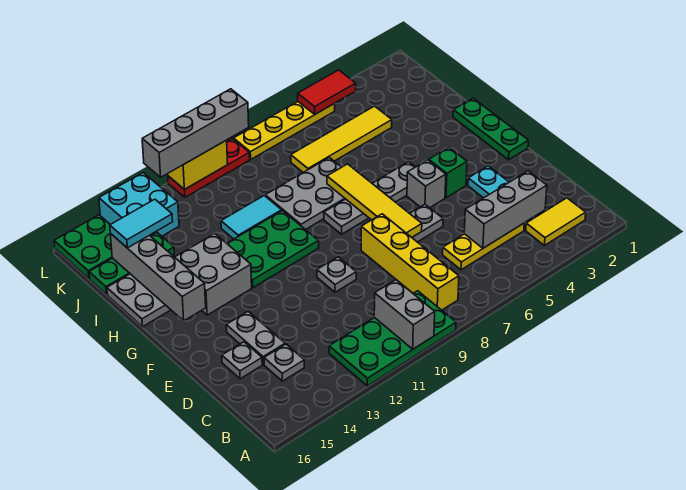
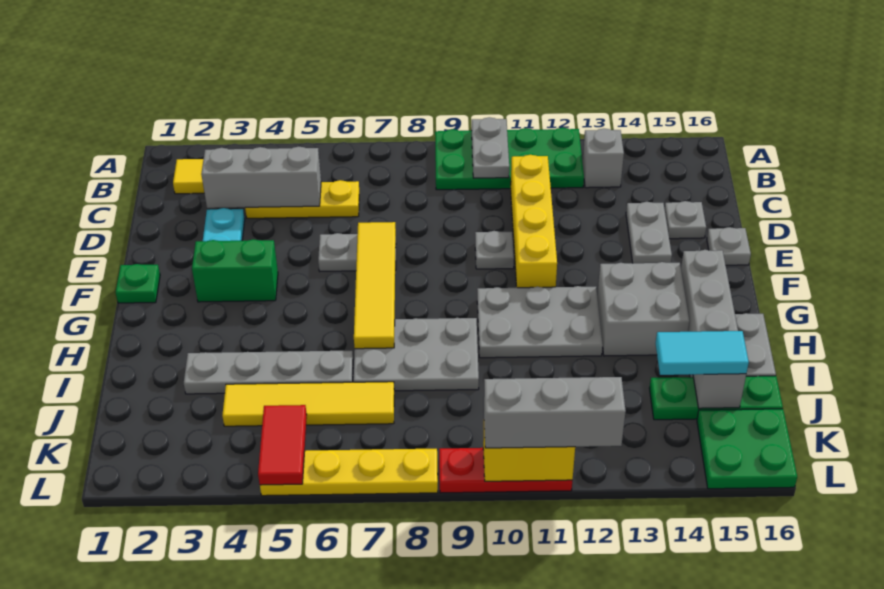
grey 1x2 brick [374,280,435,349] -> grey 1x2 plate [471,117,509,178]
yellow 1x4 brick [361,214,459,310] -> yellow 1x4 brick moved to [511,155,557,288]
grey 1x1 plate [264,344,304,381] -> grey 1x1 plate moved to [707,227,751,265]
green 1x3 plate [453,98,528,160] -> green 1x1 plate [116,264,160,303]
green 1x1 brick [429,148,467,198] -> green 1x2 brick [192,239,278,302]
grey 1x1 brick [407,160,446,208] -> grey 1x1 brick moved to [583,129,624,188]
grey 1x4 plate [324,162,415,234] -> grey 1x4 plate moved to [184,351,353,394]
green 2x3 plate [227,211,319,288] -> grey 2x3 plate [477,286,603,358]
cyan 1x2 tile [221,196,282,239] -> none
cyan 2x2 brick [99,173,179,236] -> none
red 1x2 tile [298,70,356,114] -> red 1x2 tile turned to [258,405,307,485]
grey 1x4 brick [142,89,249,177] -> grey 1x3 brick [484,377,626,448]

